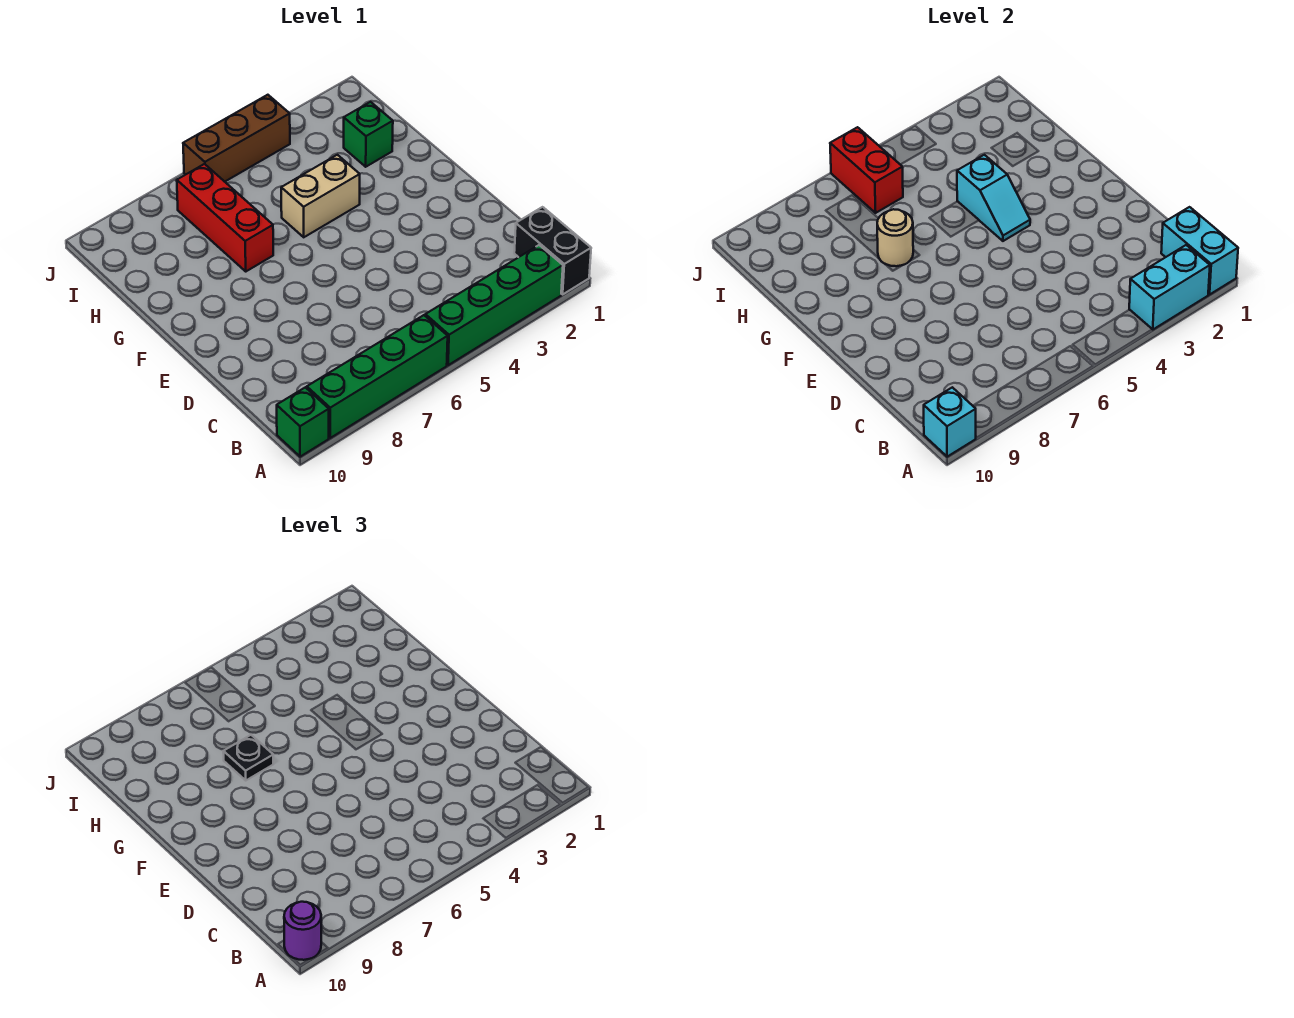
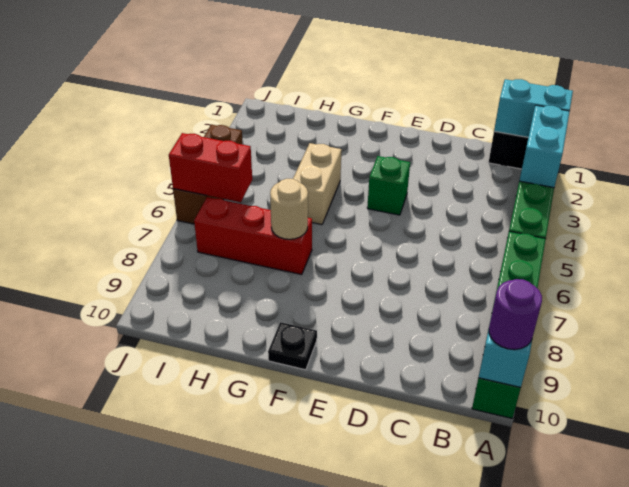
cyan 1x2 slope [957,155,1030,241] -> none
black 1x1 plate [223,735,273,780] -> black 1x1 plate moved to [268,322,317,370]
green 1x1 brick [344,102,393,167] -> green 1x1 brick moved to [367,156,410,215]

